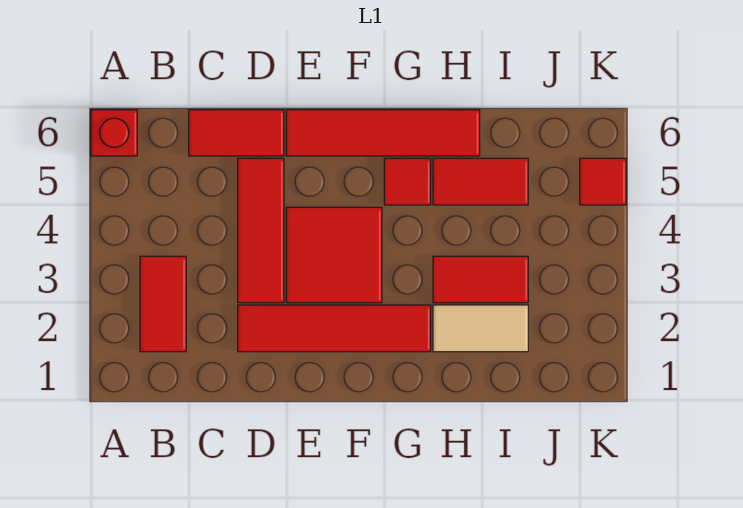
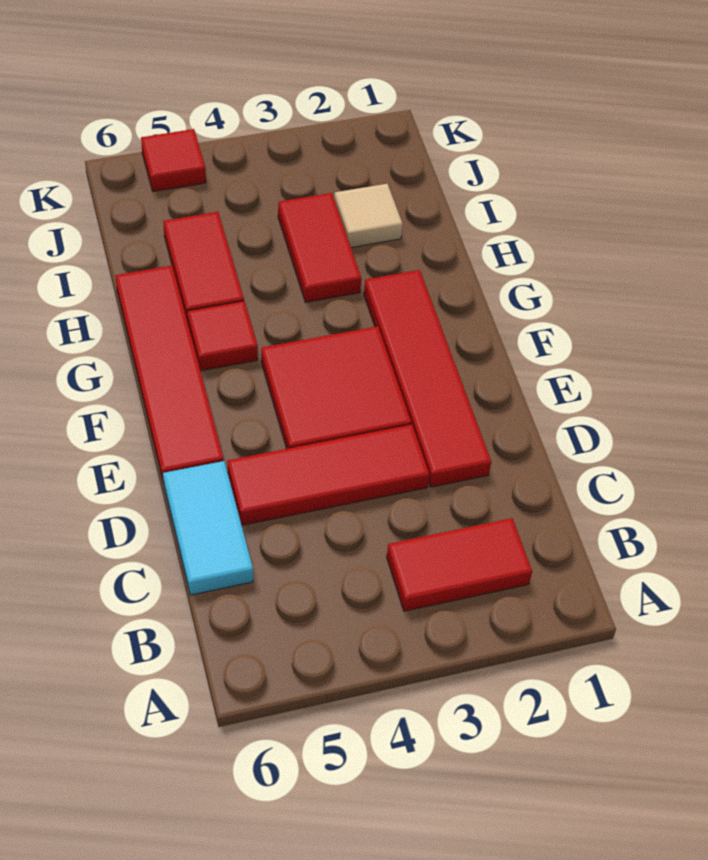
red 1x1 brick [91,110,137,156] -> none
red 1x2 tile [189,110,284,156] -> cyan 1x2 tile [163,461,253,595]
tan 1x2 tile [433,305,528,352] -> tan 1x1 tile [334,184,403,247]

